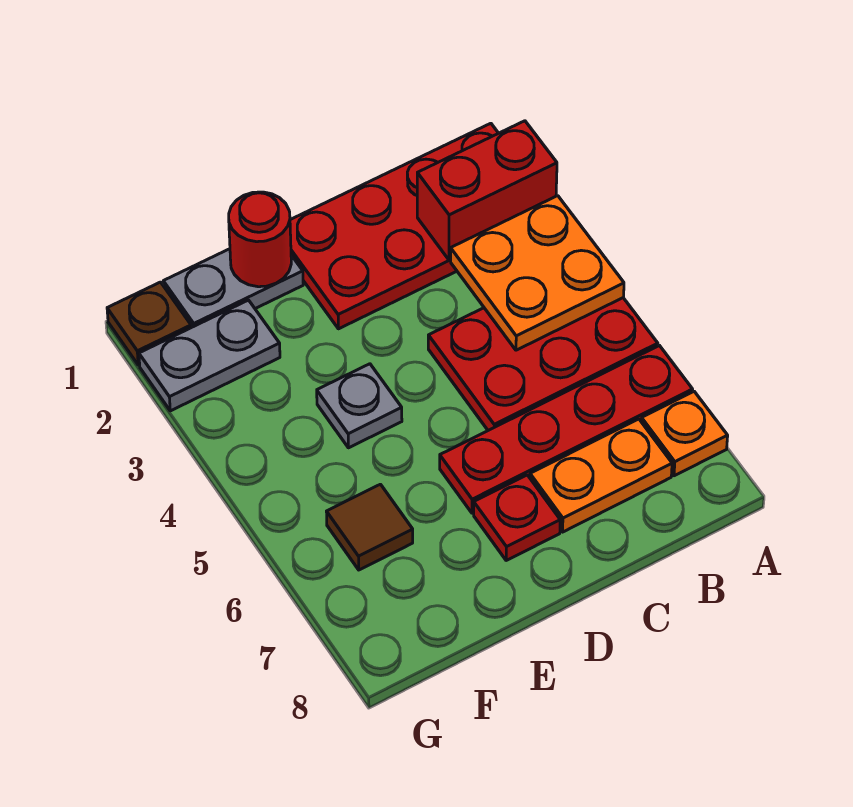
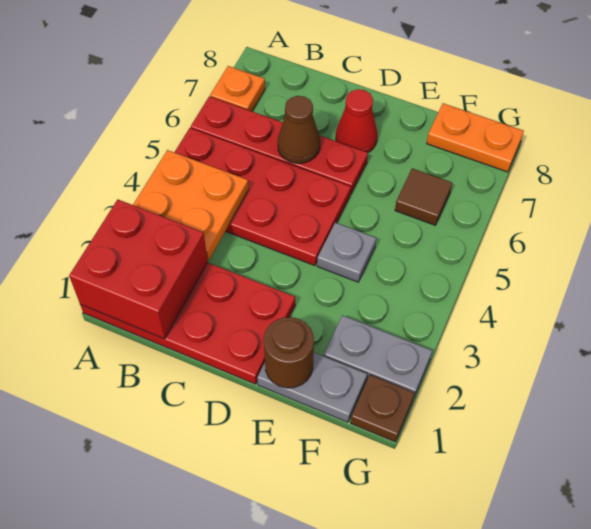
red 1x2 brick [417,121,557,260] -> red 2x2 brick [69,200,208,339]
red 2x3 plate [428,298,658,430] -> red 2x4 plate [174,128,351,266]
orange 1x2 plate [530,419,672,532] -> orange 1x2 plate moved to [427,103,524,172]
none -> brown 1x1 cone [278,96,320,163]
red 1x1 plate [474,475,560,560] -> red 1x1 cone [336,89,377,153]
red 1x1 round brick [229,192,291,287] -> brown 1x1 round brick [264,317,314,388]

